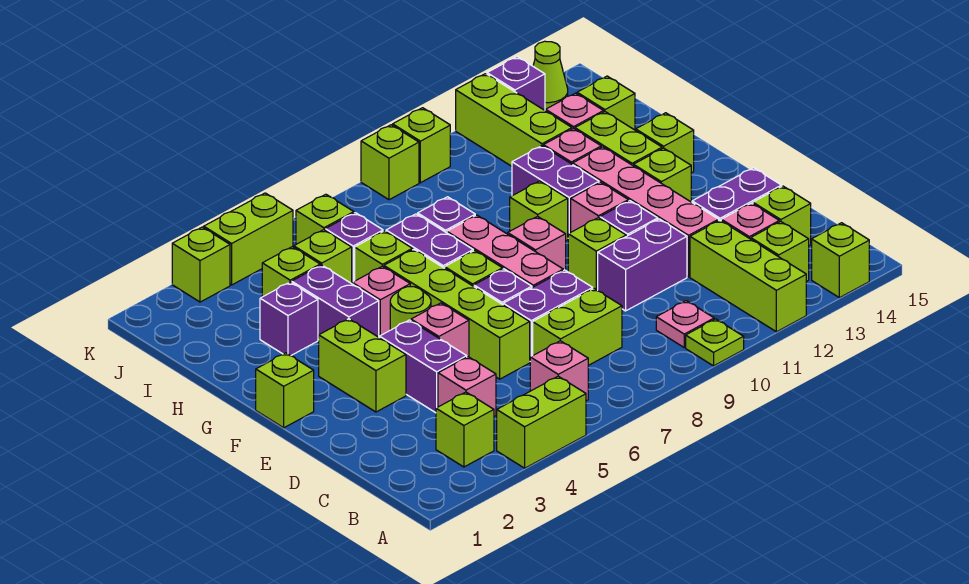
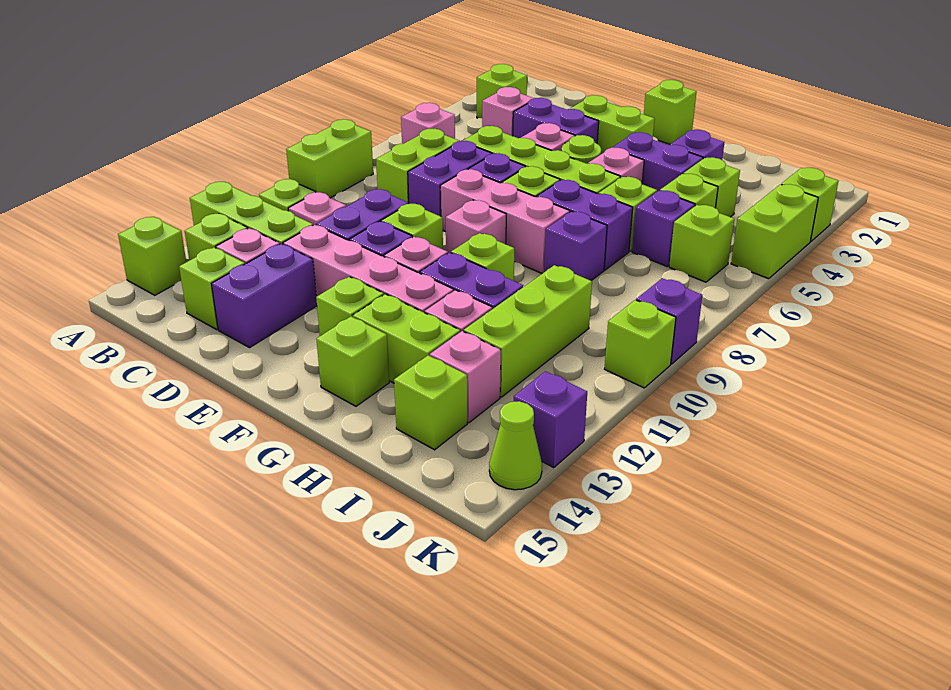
lime 1x2 brick [497,376,586,468] -> lime 1x2 brick moved to [286,119,373,198]
lime 1x3 brick [456,74,572,166] -> lime 1x3 brick turned to [464,265,592,397]
lime 1x1 brick [361,125,419,200] -> purple 1x1 brick [636,278,703,364]

